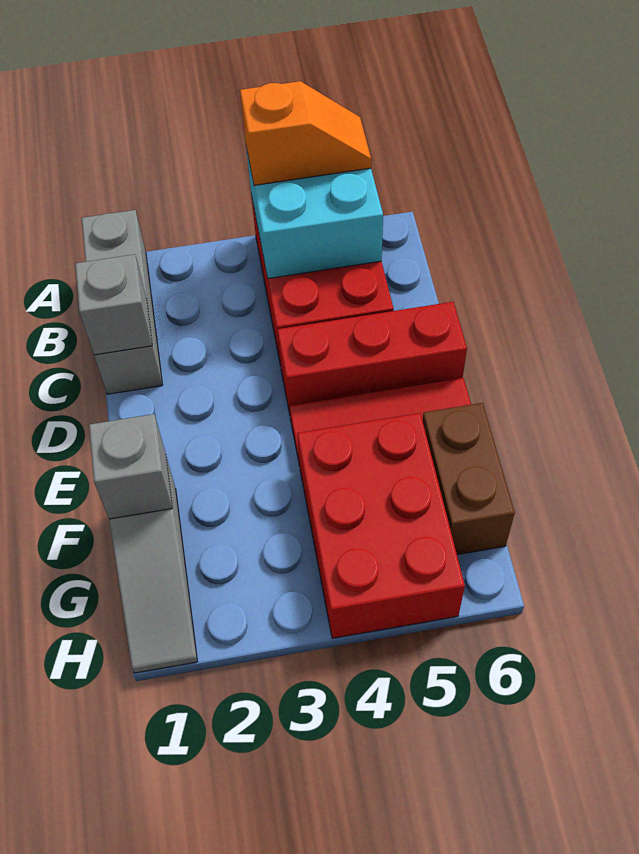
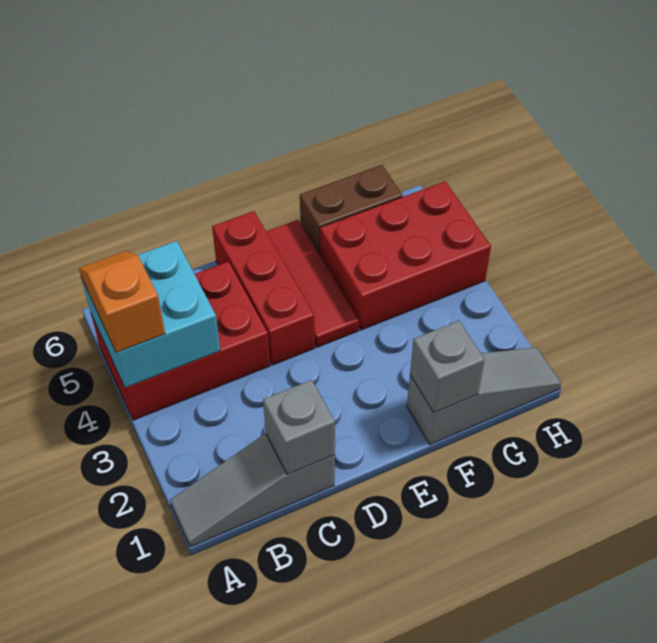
grey 1x3 brick [82,210,162,394] -> grey 1x3 slope [170,434,335,547]

